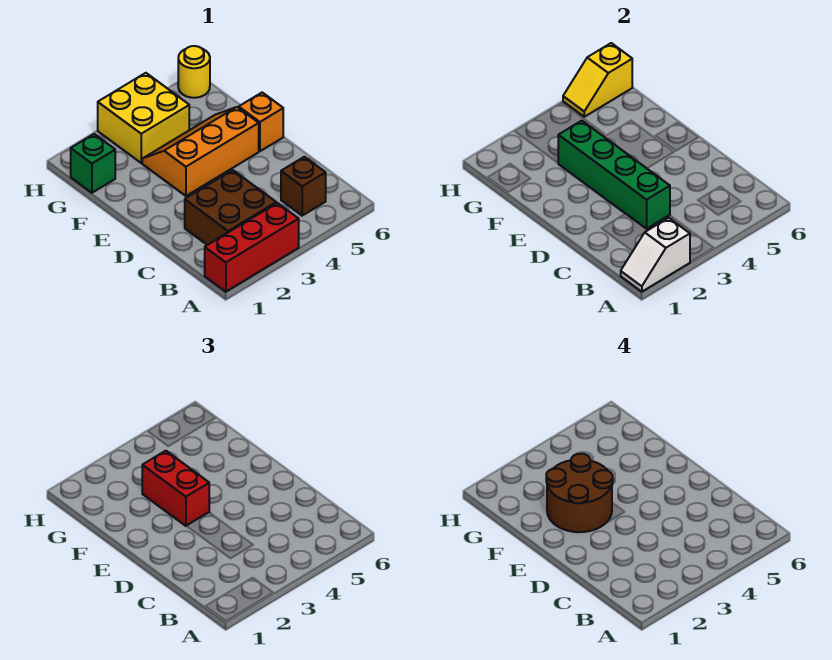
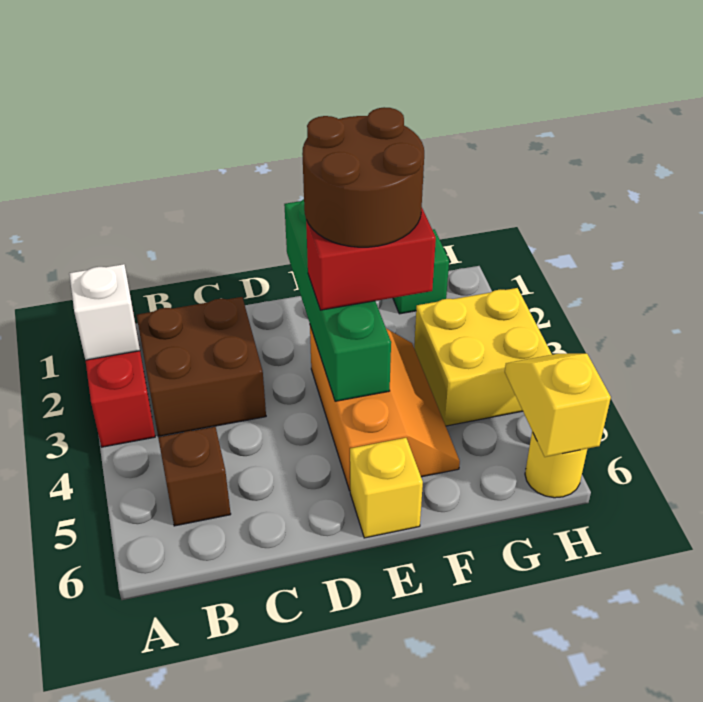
green 1x4 brick [558,121,670,229] -> green 1x4 brick turned to [284,199,391,401]
orange 1x1 brick [239,93,283,151] -> yellow 1x1 brick [350,438,423,538]

